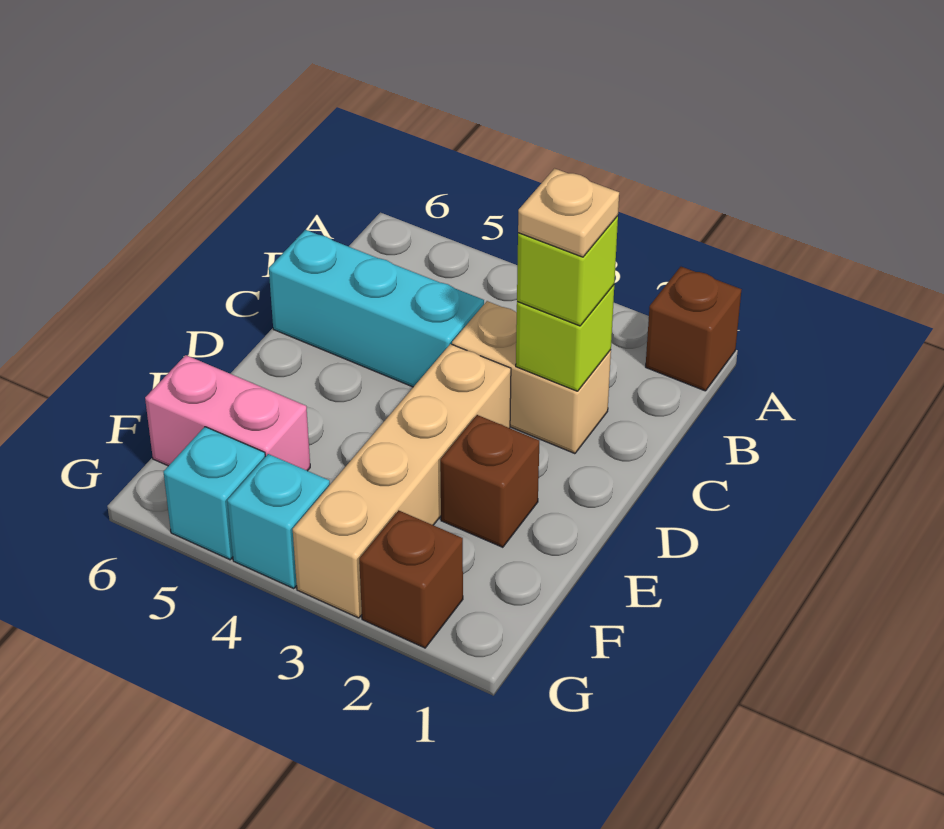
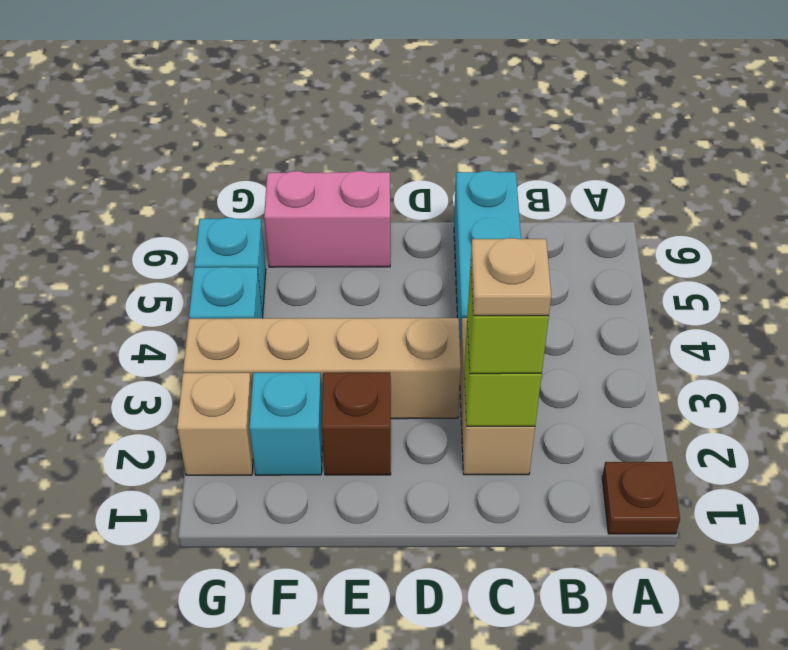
brown 1x1 brick [646,267,741,391] -> brown 1x1 plate [602,462,680,534]
none -> cyan 1x1 brick [249,373,323,475]
pink 1x2 brick [145,355,310,471] -> pink 1x2 brick turned to [264,171,390,267]
brown 1x1 brick [359,510,463,648] -> tan 1x1 brick [177,373,253,475]

